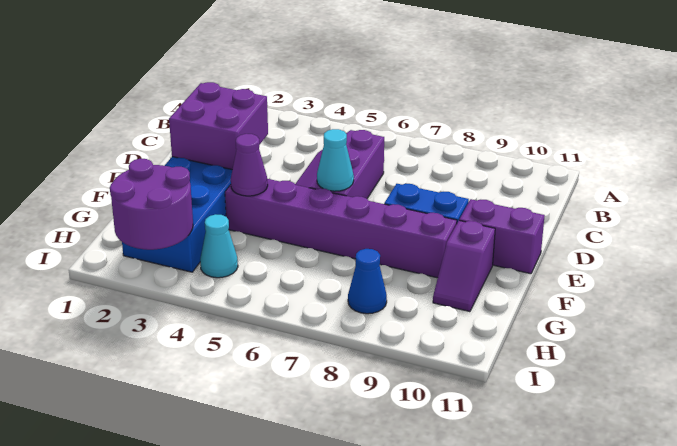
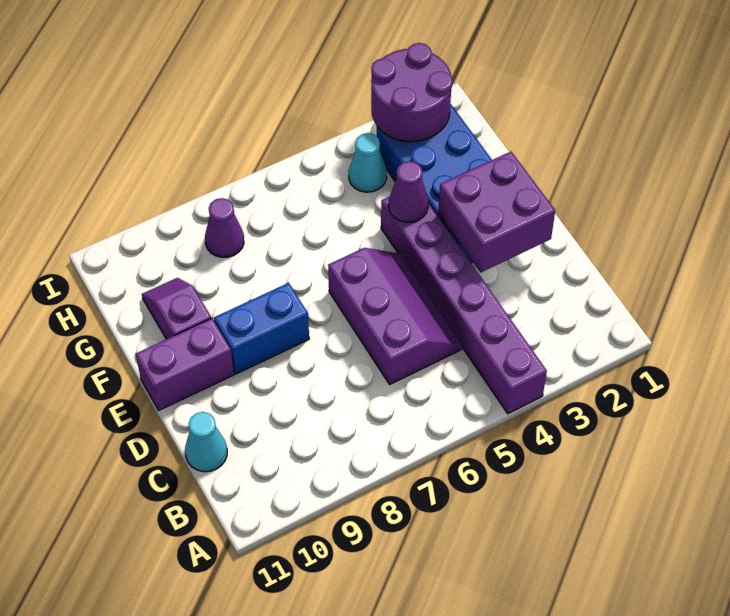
cyan 1x1 cone [317,129,354,191] -> cyan 1x1 cone moved to [185,412,227,472]
purple 1x6 brick [225,179,457,278] -> purple 1x6 brick turned to [381,197,547,414]
blue 1x1 cone [348,249,387,314] -> purple 1x1 cone [205,198,244,257]

